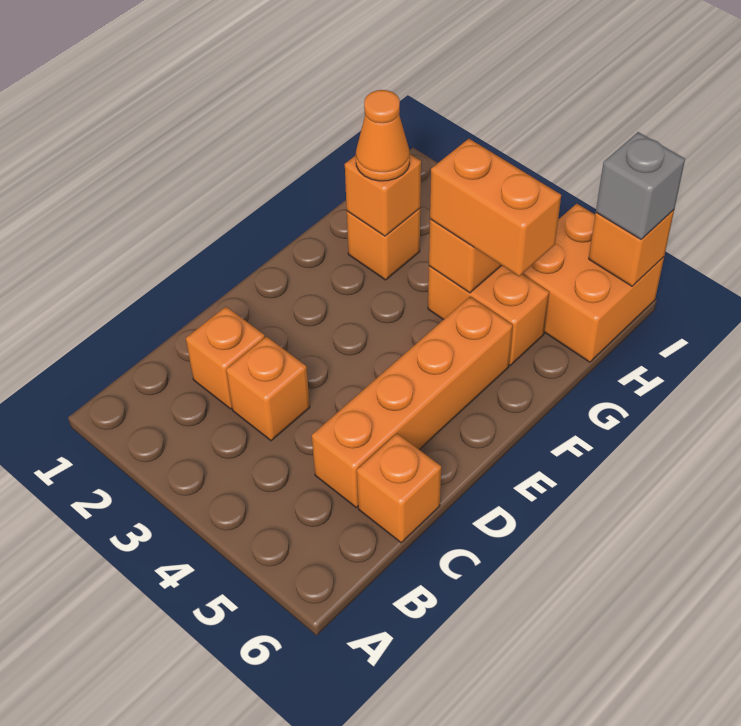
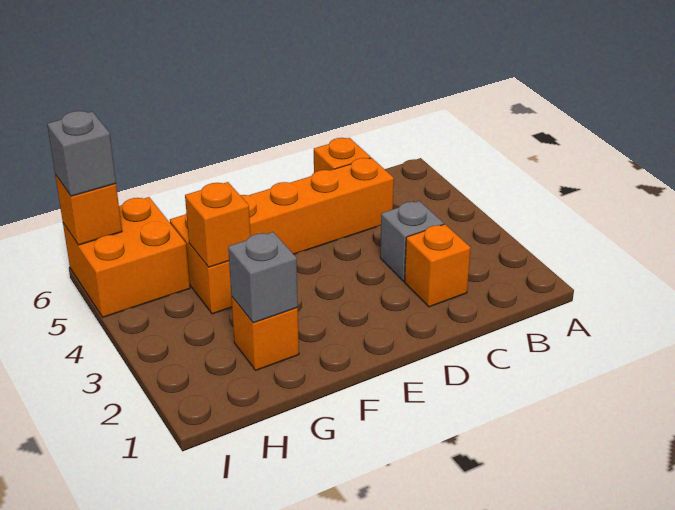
orange 1x1 brick [226,337,310,441] -> grey 1x1 brick [380,201,444,281]
orange 1x1 brick [345,154,421,236] -> grey 1x1 brick [228,232,298,323]
orange 1x1 cone [356,90,410,181] -> none
orange 1x2 brick [430,139,561,276] -> none

